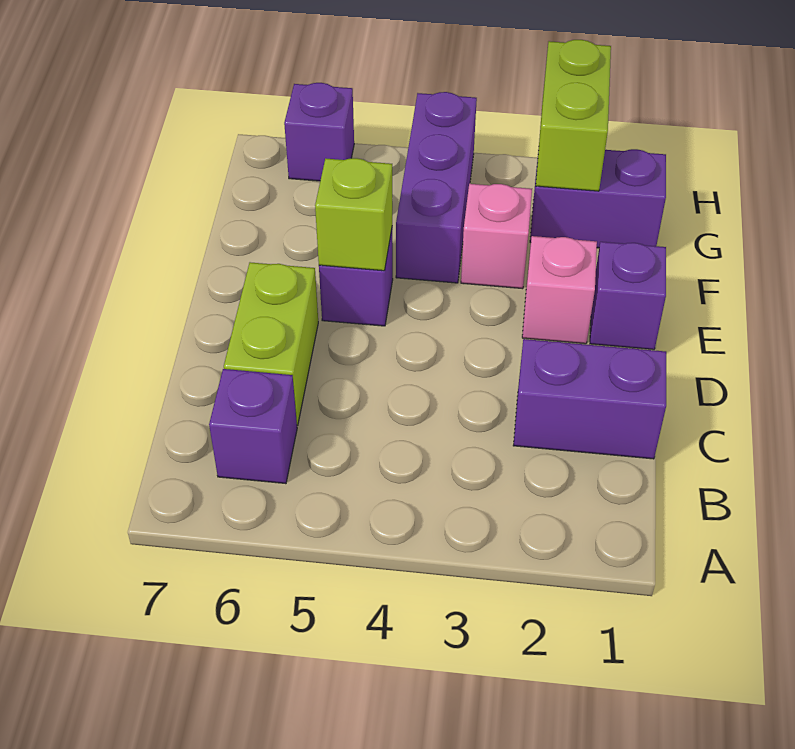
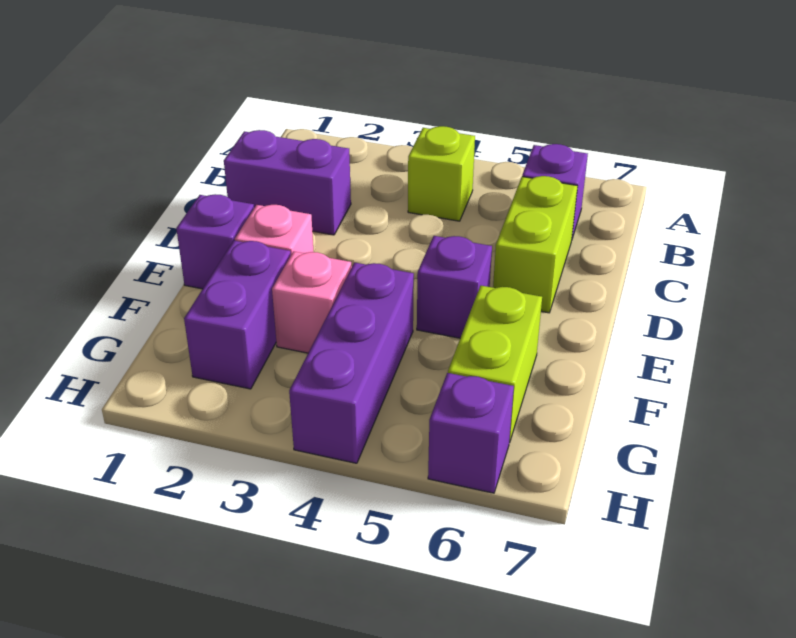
lime 1x1 brick [315,158,392,271] -> lime 1x1 brick moved to [408,126,475,221]
purple 1x2 brick [530,149,666,248] -> purple 1x2 brick turned to [184,241,291,389]
lime 1x2 brick [536,40,611,191] -> lime 1x2 brick moved to [448,286,542,443]

